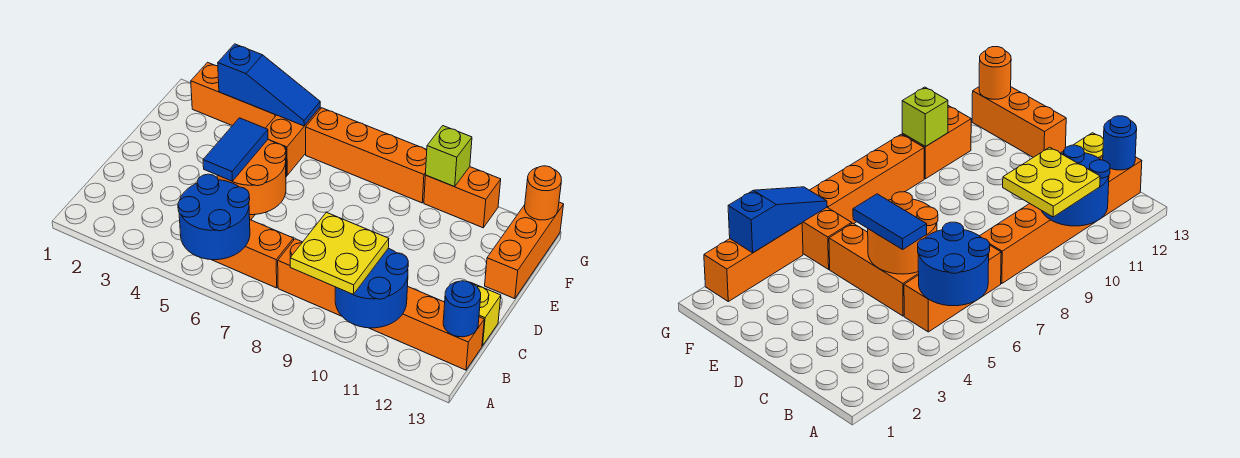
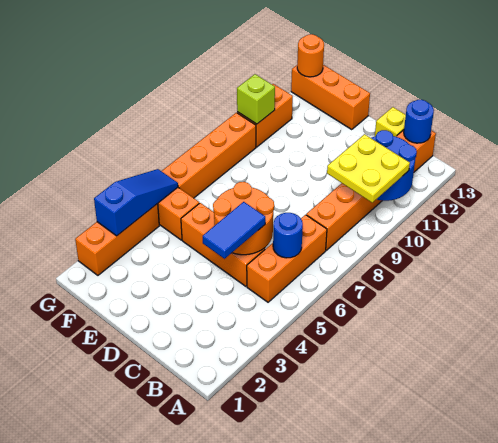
blue 2x2 round brick [178,174,250,260] -> blue 1x1 round brick [273,213,303,258]
blue 1x2 tile [203,118,268,181] -> blue 1x2 tile turned to [203,202,265,259]

